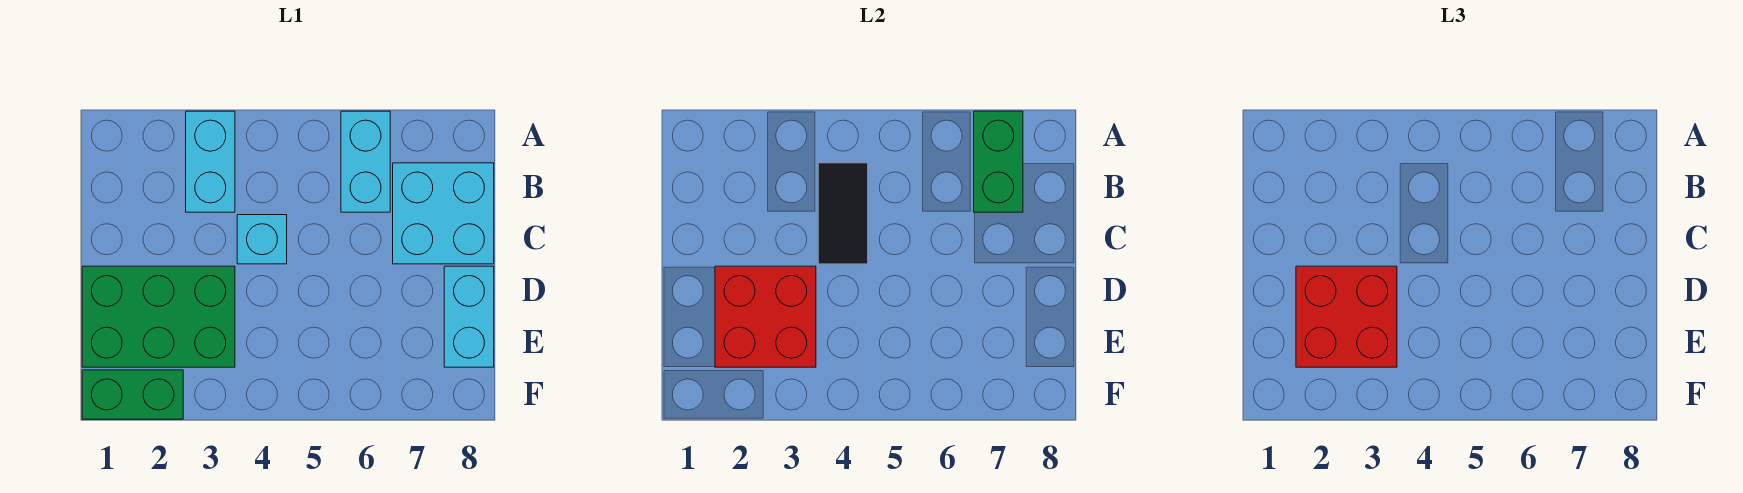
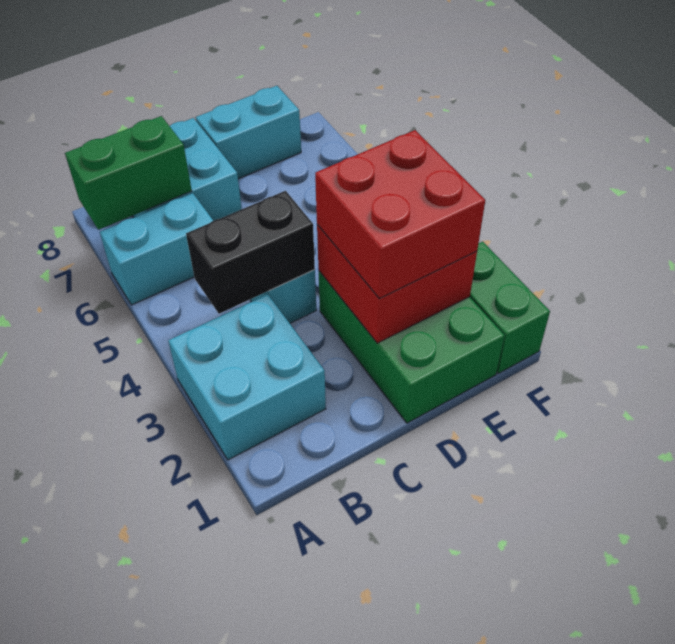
cyan 1x2 brick [186,111,235,212] -> cyan 2x2 brick [168,294,326,460]
black 1x2 tile [818,163,868,264] -> black 1x2 brick [186,191,315,314]

